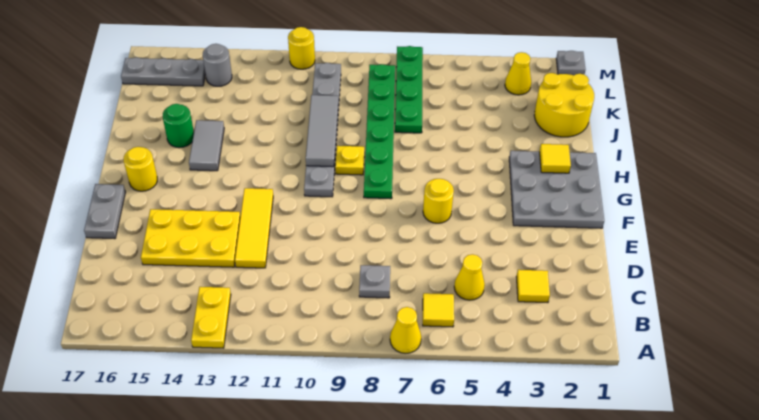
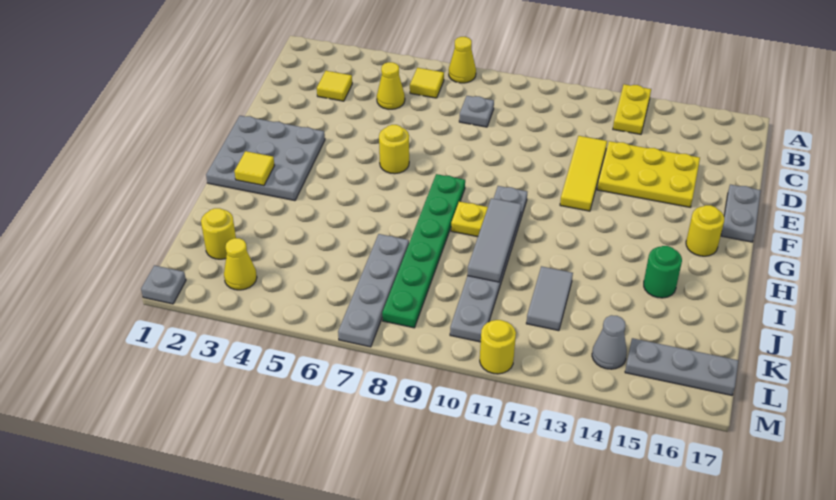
grey 1x2 tile [189,120,224,171] -> grey 1x2 tile moved to [526,266,573,331]
yellow 2x2 round brick [534,73,594,137] -> yellow 1x1 round brick [201,208,236,259]
green 1x4 plate [395,46,423,133] -> grey 1x4 plate [338,234,409,347]
grey 1x1 round brick [203,44,232,86] -> grey 1x1 cone [592,315,627,369]

